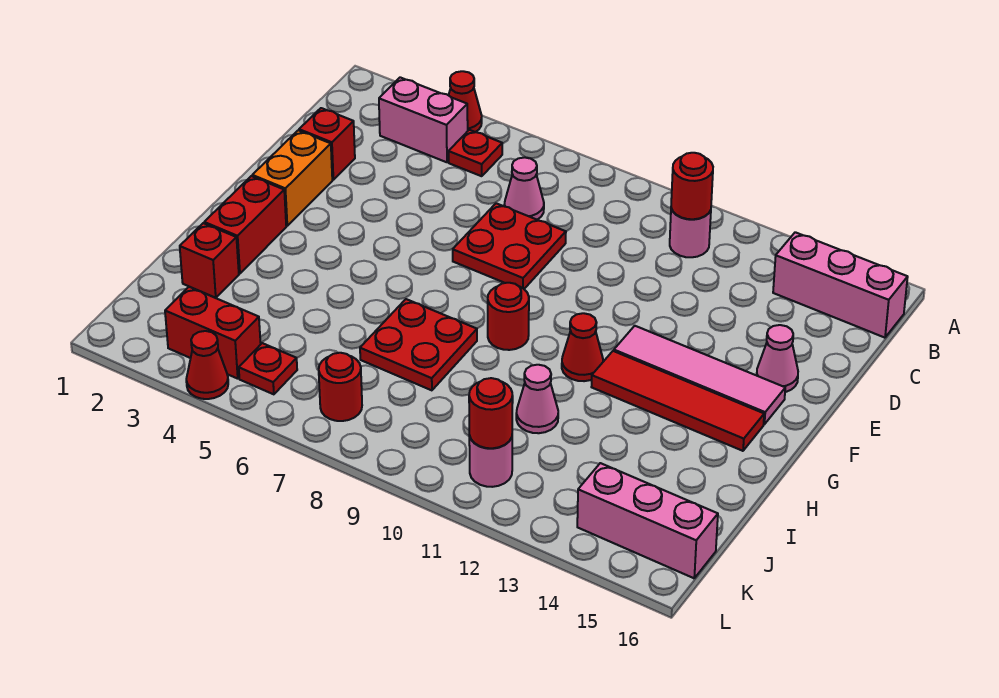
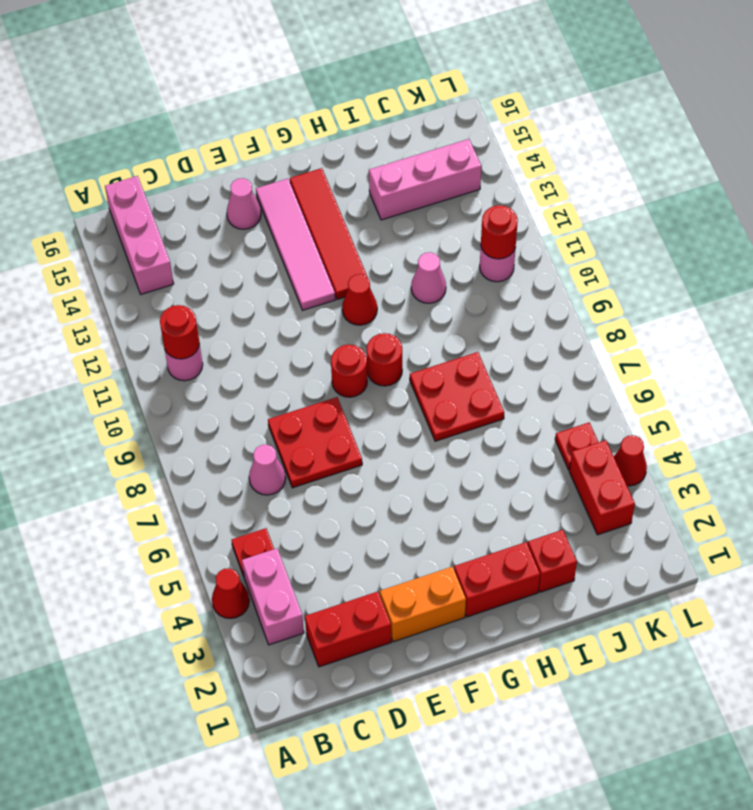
red 1x1 brick [299,108,355,180] -> red 1x2 brick [305,592,391,667]
red 1x1 round brick [319,353,362,421] -> red 1x1 round brick moved to [331,345,367,397]
pink 1x3 brick [577,463,718,578] -> pink 1x3 brick turned to [369,139,481,220]

